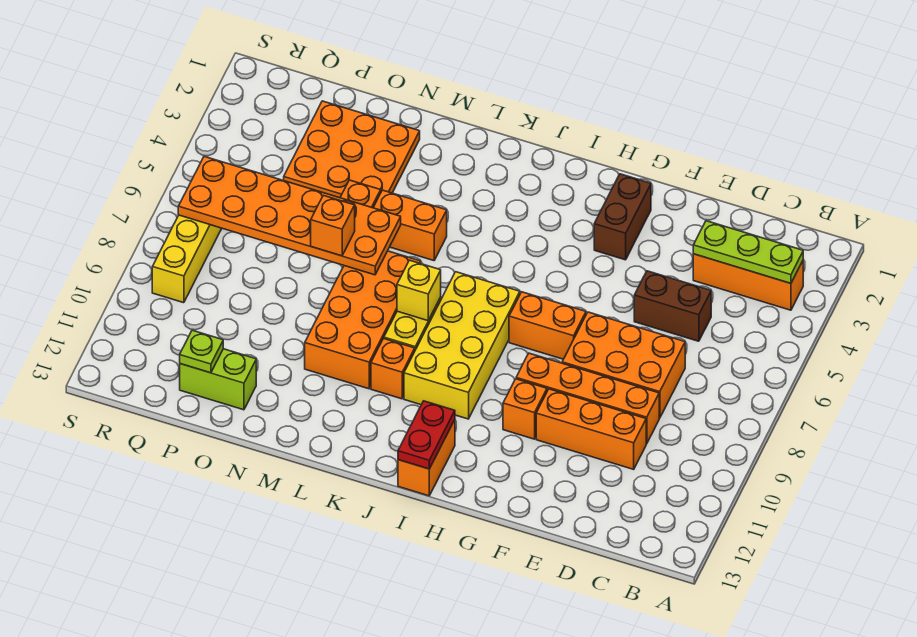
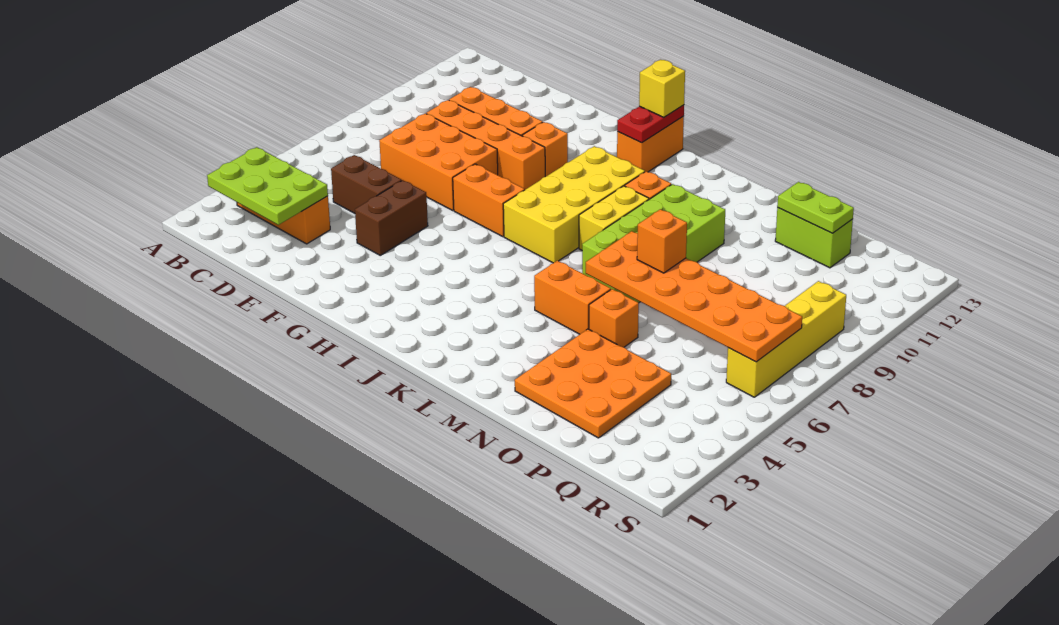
lime 1x3 plate [693,221,803,283] -> lime 2x3 plate [207,147,328,225]
brown 1x2 brick [594,174,651,260] -> brown 1x2 brick moved to [355,180,428,255]
yellow 1x1 brick [397,260,441,321] -> yellow 1x1 brick moved to [639,60,685,117]
orange 2x4 brick [305,251,421,389] -> lime 2x4 brick [582,184,725,303]
lime 1x1 plate [180,330,223,373] -> lime 1x2 plate [777,182,854,233]

